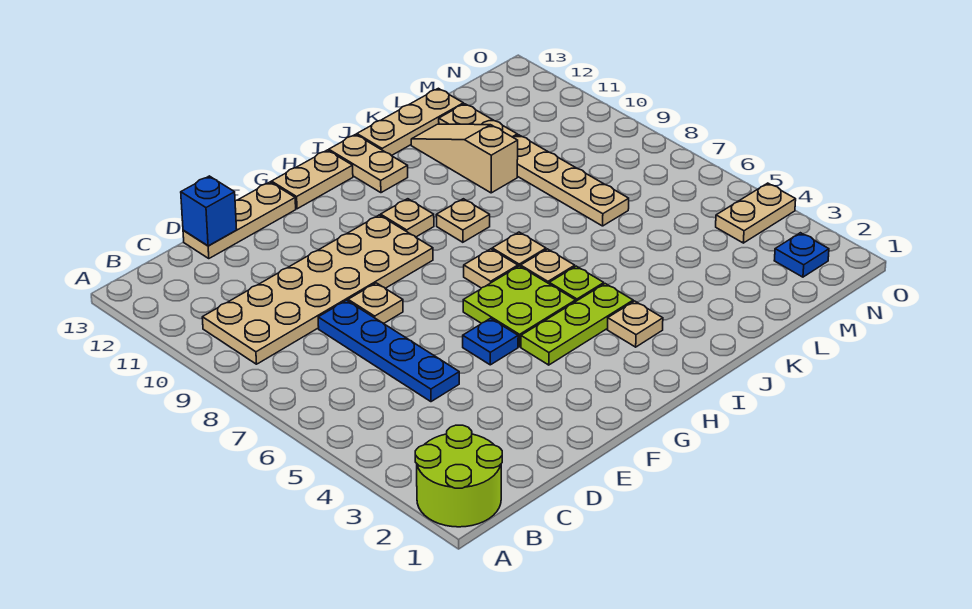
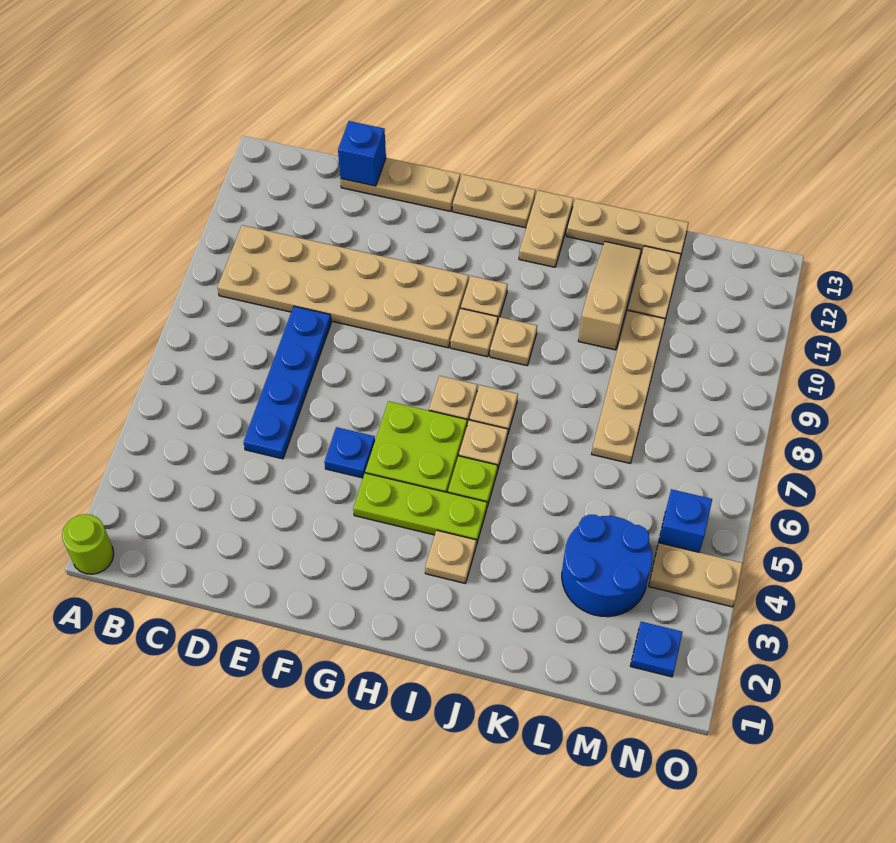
lime 2x2 round brick [415,425,502,527] -> lime 1x1 round brick [62,514,114,574]
tan 1x1 plate [348,283,403,324] -> tan 1x1 plate moved to [450,309,498,357]
none -> blue 2x2 round brick [562,515,652,617]
none -> blue 1x1 brick [659,489,712,552]

